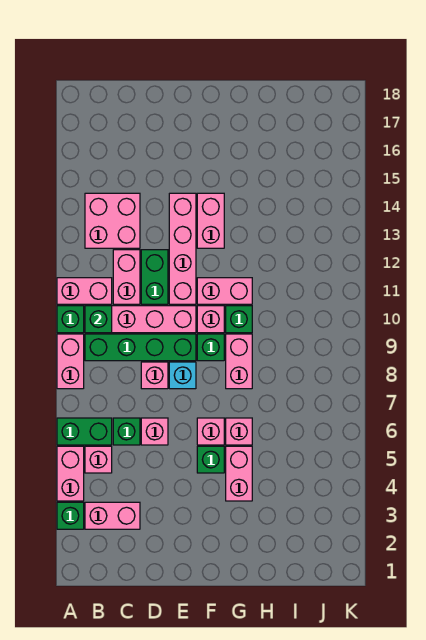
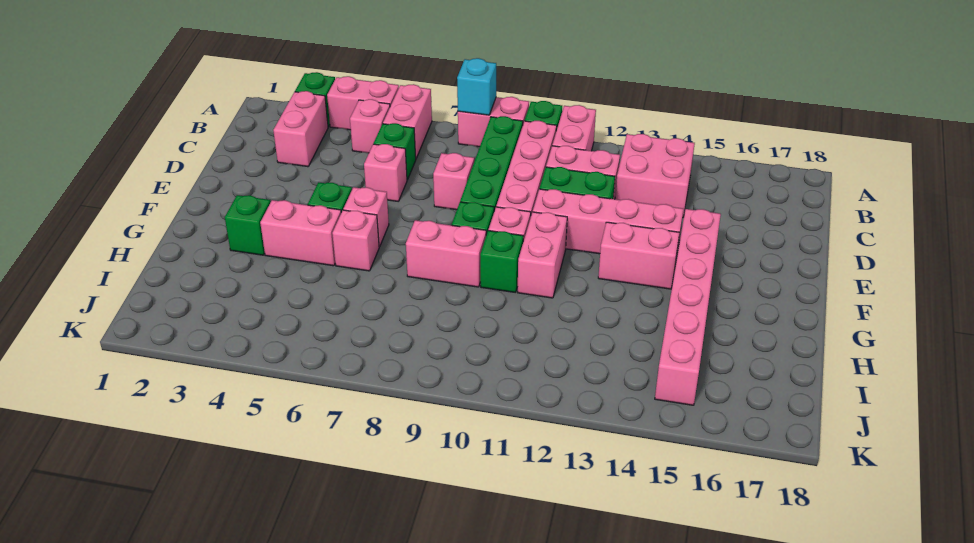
green 1x2 brick [57,418,112,445] -> pink 1x2 brick [383,84,432,158]
green 1x1 brick [85,306,112,333] -> green 1x1 brick moved to [225,195,271,255]
cyan 1x1 brick [169,362,196,389] -> cyan 1x1 brick moved to [457,58,496,115]
none -> pink 1x6 brick [655,209,721,405]

